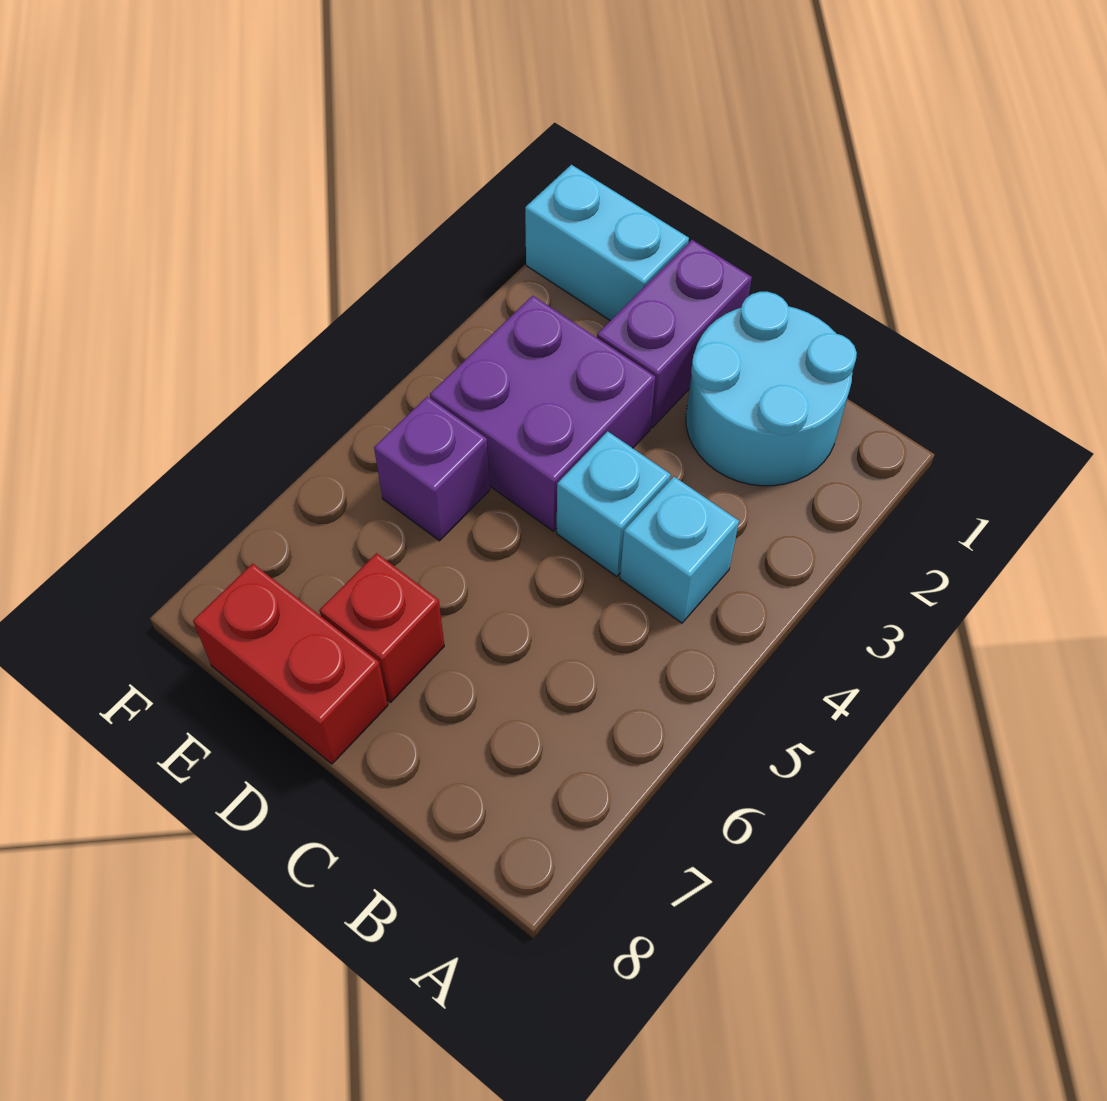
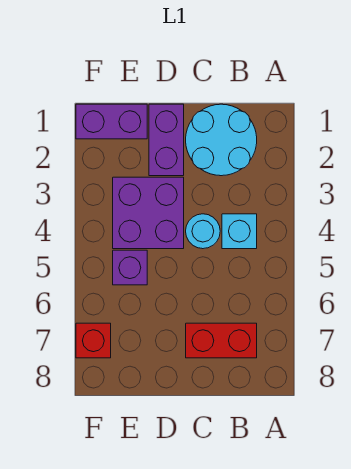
cyan 1x1 brick [557,431,671,577] -> cyan 1x1 round brick [186,214,220,249]
red 1x1 brick [319,553,444,702] -> red 1x1 brick moved to [76,323,111,358]
red 1x2 brick [193,563,388,764] -> red 1x2 brick moved to [186,323,257,358]
cyan 1x2 brick [525,165,689,321] -> purple 1x2 brick [76,104,147,139]

